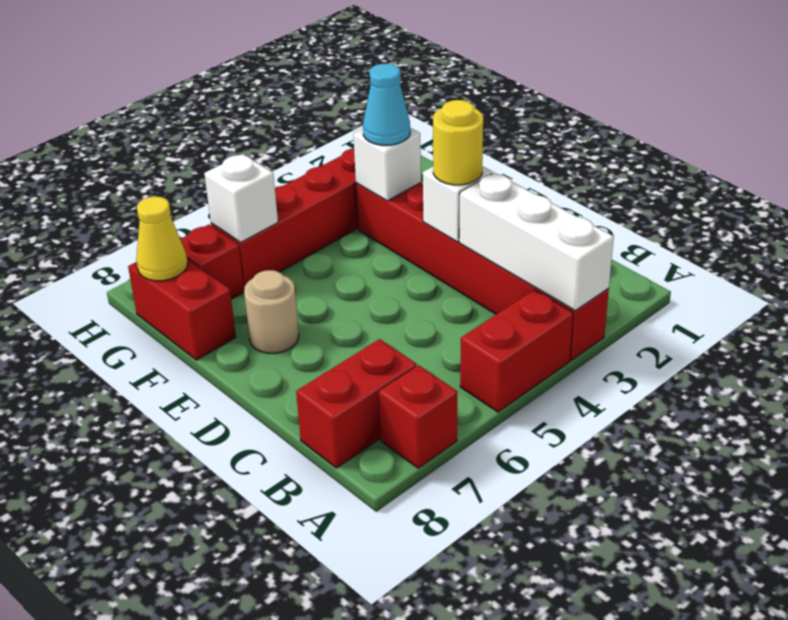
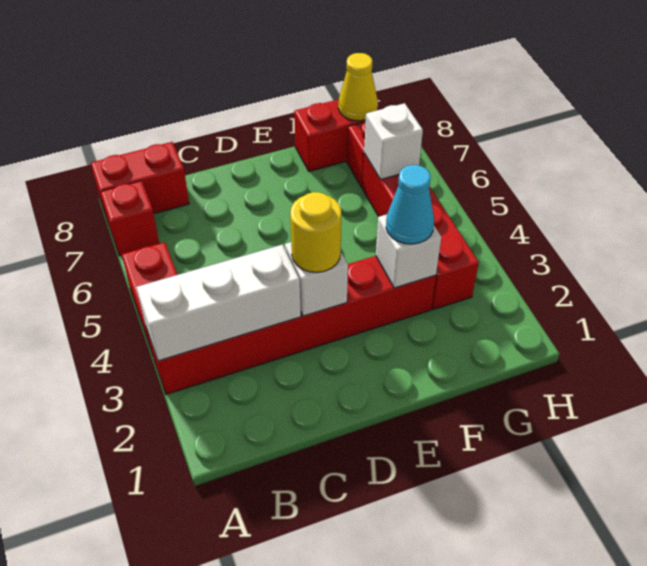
red 1x2 brick [296,339,417,468] -> red 1x2 brick turned to [91,142,189,221]
tan 1x1 round brick [244,270,299,353] -> none

